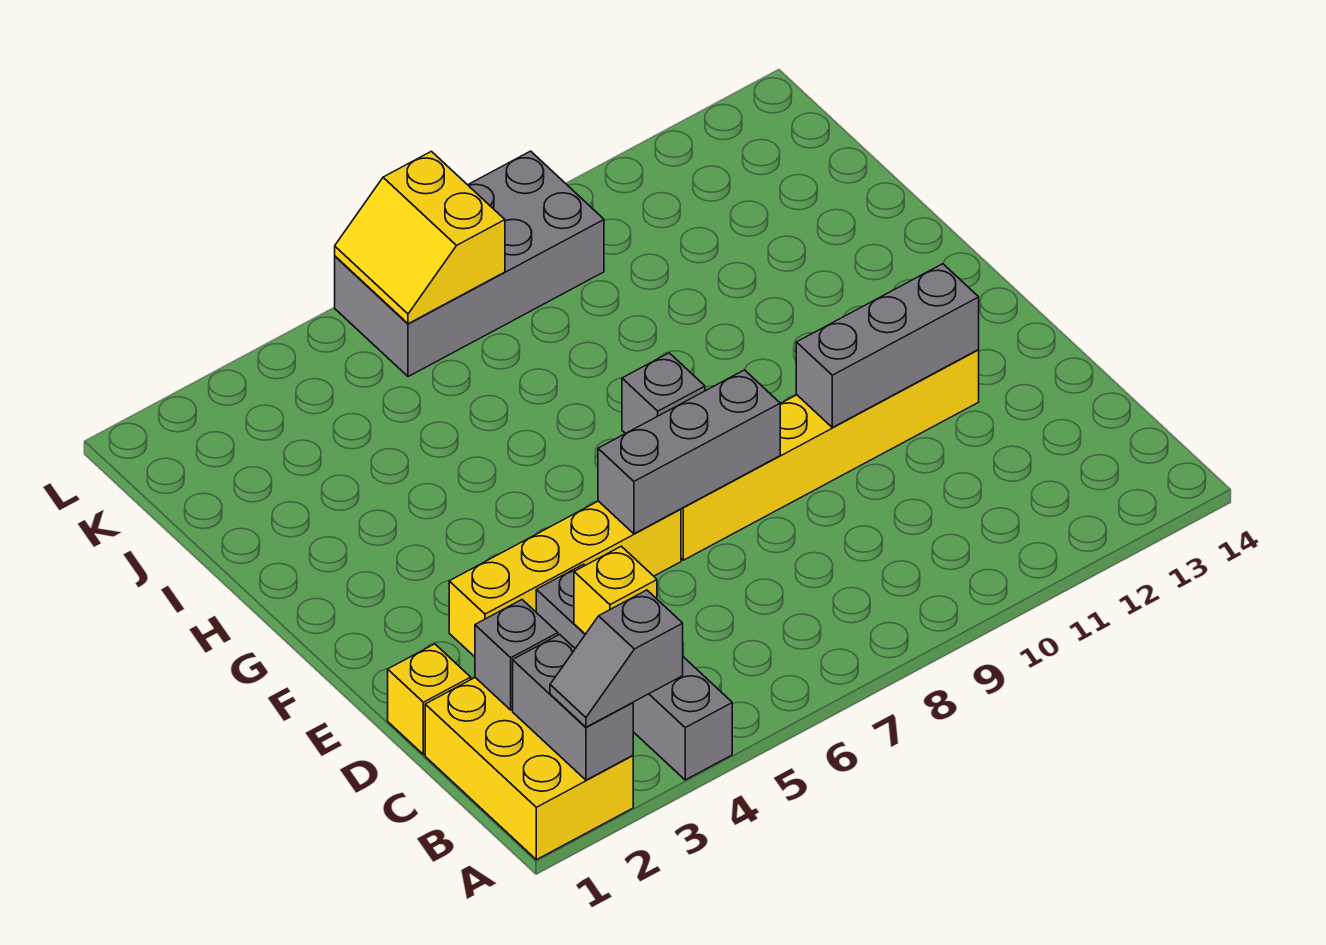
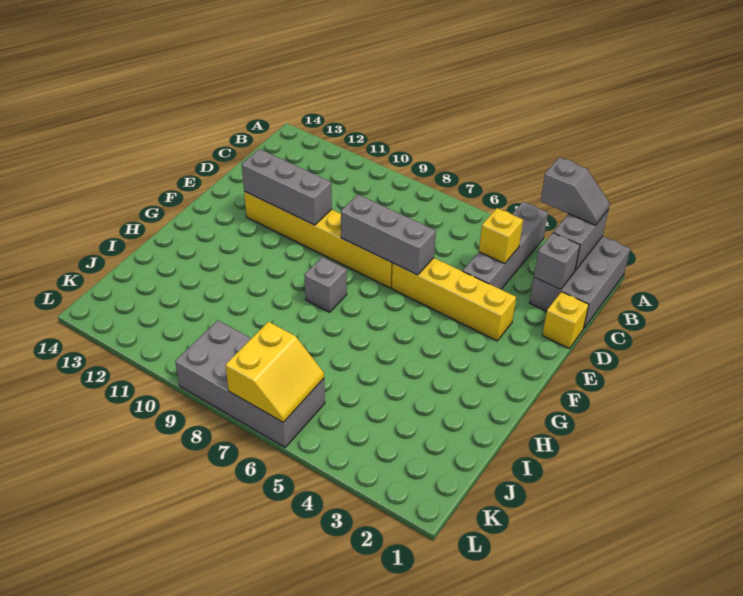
yellow 2x3 brick [425,678,633,860] -> grey 2x3 brick [529,236,630,329]

